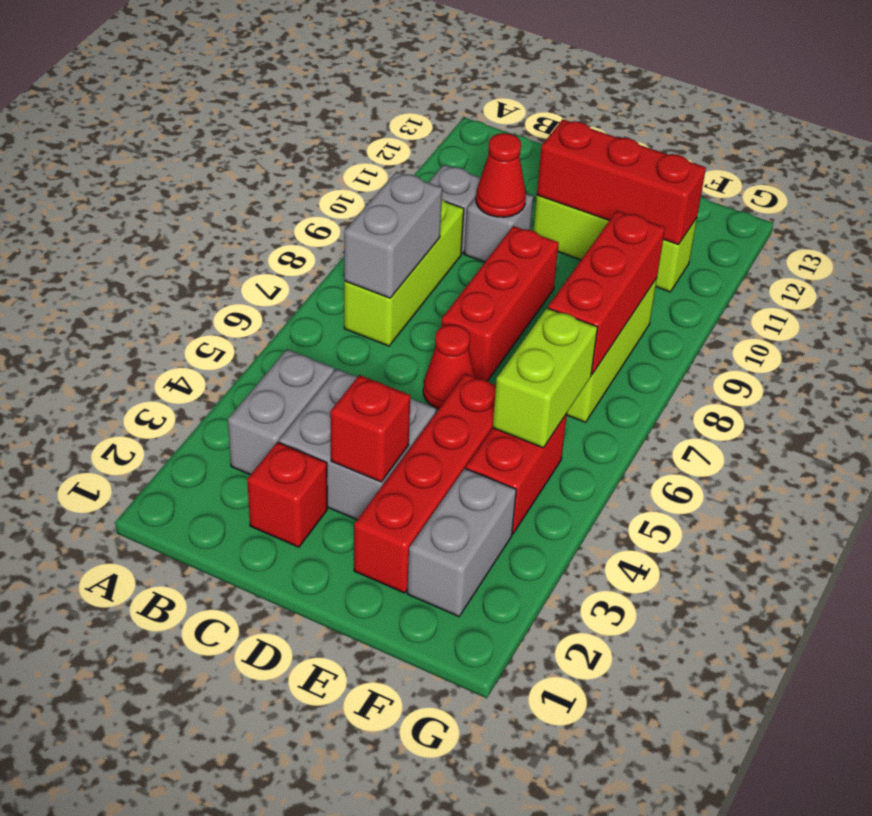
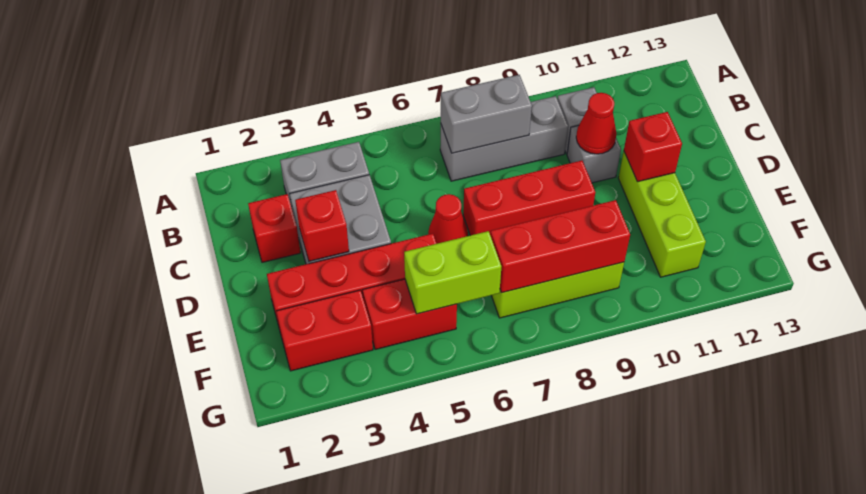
lime 1x3 brick [344,199,464,346] -> grey 1x3 brick [440,96,568,181]
red 1x3 brick [537,119,706,245] -> red 1x1 brick [624,112,682,182]
grey 1x2 brick [407,468,516,616] -> red 1x2 brick [276,290,373,371]

